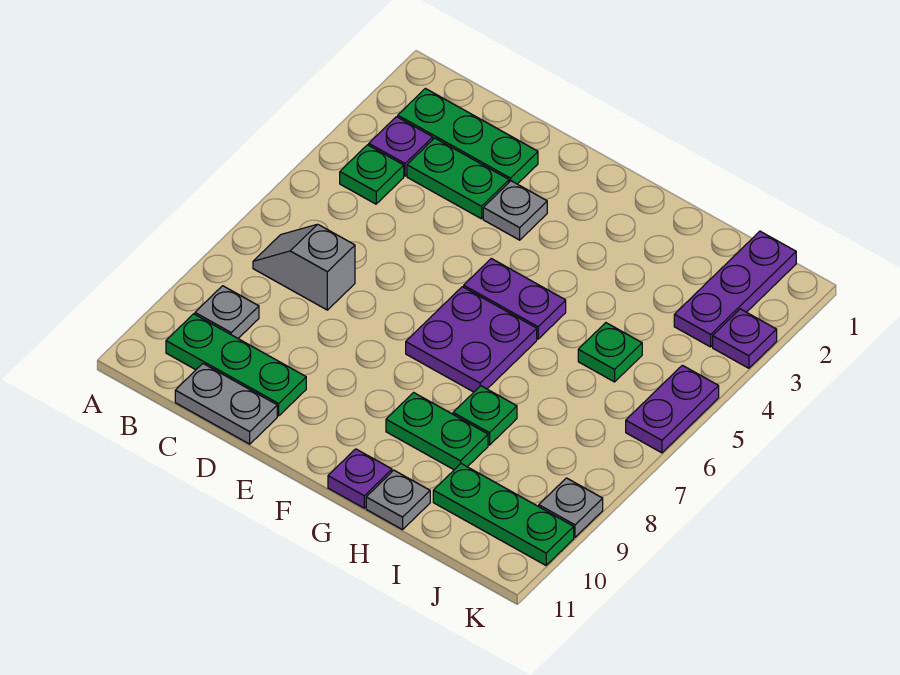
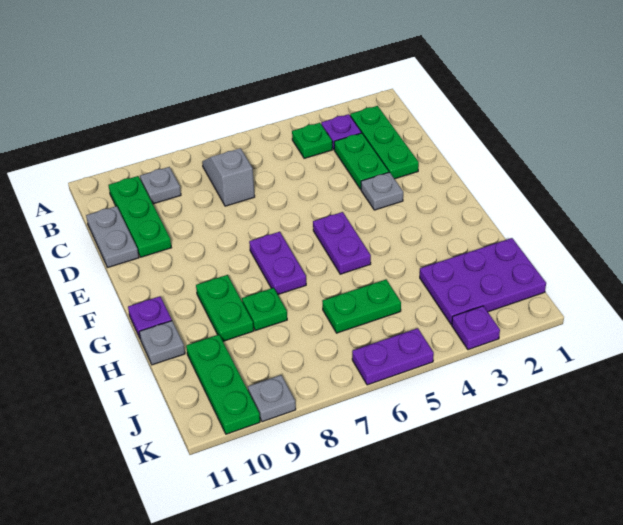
purple 2x2 plate [406,287,537,392] -> purple 1x2 plate [249,232,306,294]
green 1x1 plate [578,323,642,382] -> green 1x2 plate [322,280,401,333]
purple 1x3 plate [674,231,796,347] -> purple 2x3 plate [420,238,546,324]

